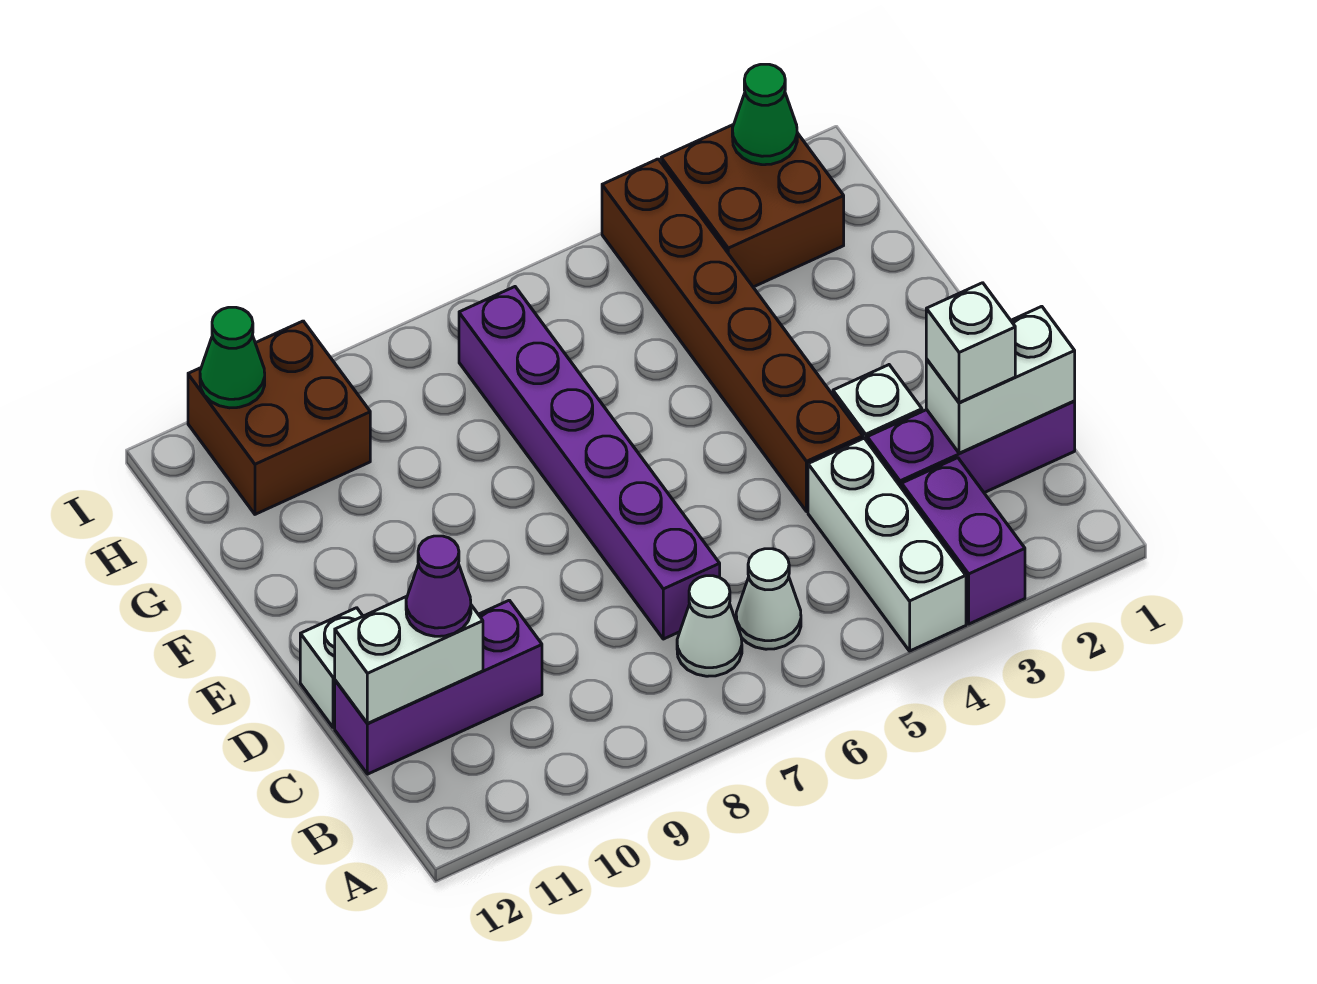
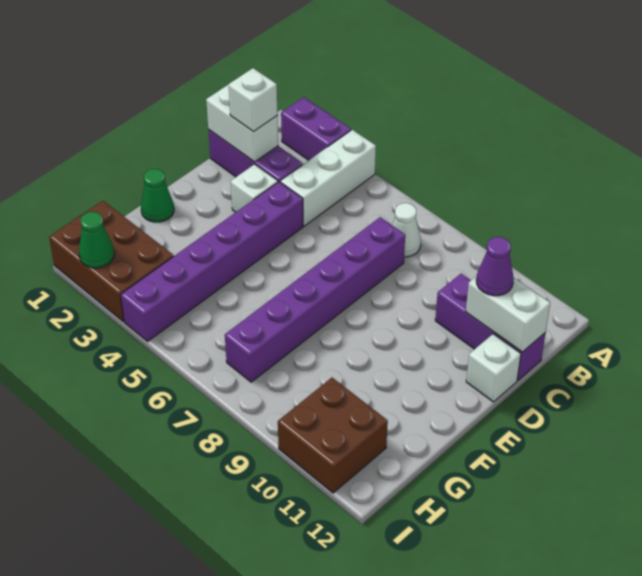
purple 1x2 brick [902,458,1025,624] -> purple 1x2 brick turned to [281,97,351,160]
white 1x1 cone [736,549,801,649] -> none
brown 1x6 brick [602,159,863,512] -> purple 1x6 brick [121,182,303,341]
brown 2x2 brick [661,125,844,287] -> brown 2x3 brick [49,201,174,322]
green 1x1 cone [200,307,265,408] -> green 1x1 cone moved to [141,169,174,222]

